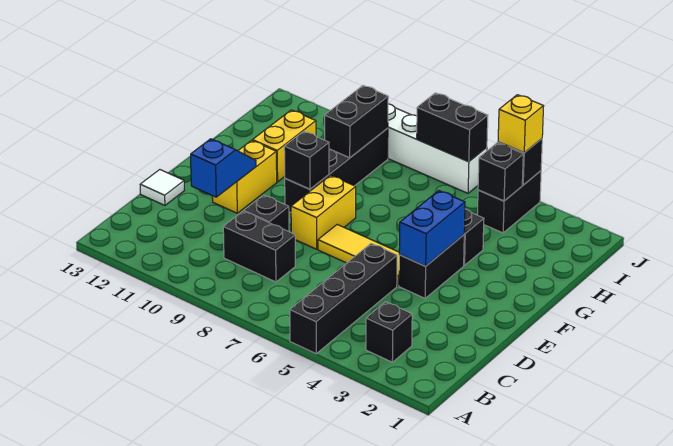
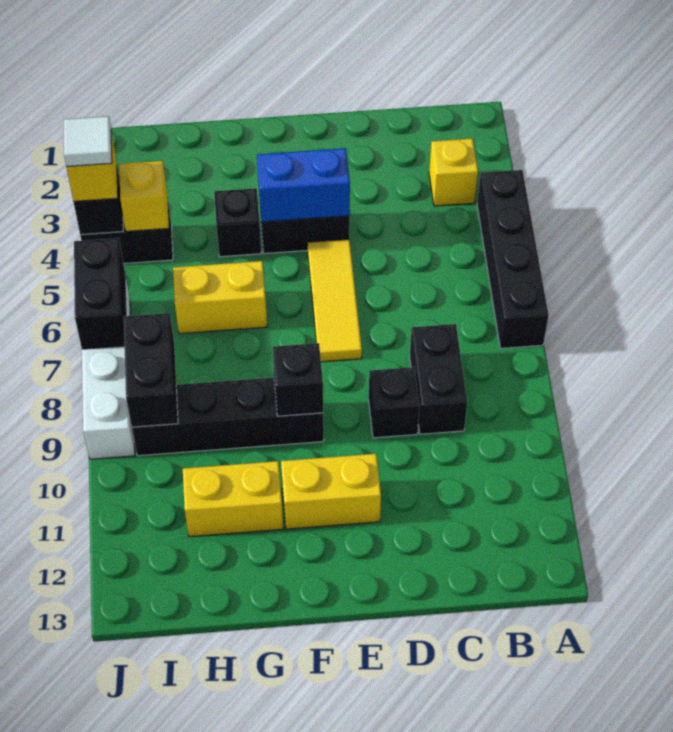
black 1x4 brick [290,244,397,354] -> black 1x4 brick turned to [477,170,549,349]
black 1x1 brick [366,302,412,362] -> yellow 1x1 brick [429,138,478,206]
blue 1x2 slope [191,139,256,197] -> none
white 1x1 tile [140,170,184,205] -> white 1x1 tile moved to [64,116,112,167]
yellow 1x2 brick [291,175,356,249] -> yellow 1x2 brick moved to [173,261,267,334]
black 1x2 brick [325,86,388,158] -> black 1x2 brick turned to [124,313,178,427]
black 1x1 brick [478,143,523,201] -> yellow 1x1 brick [119,161,169,231]

